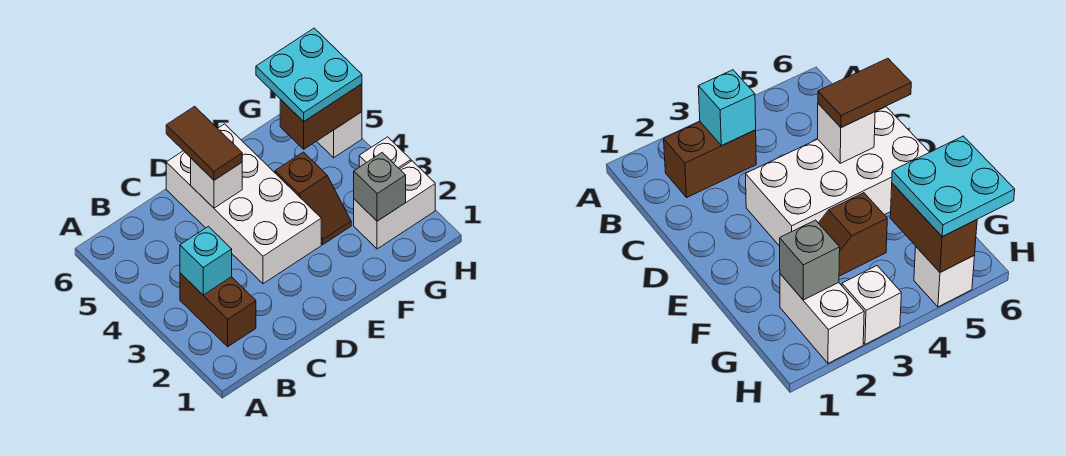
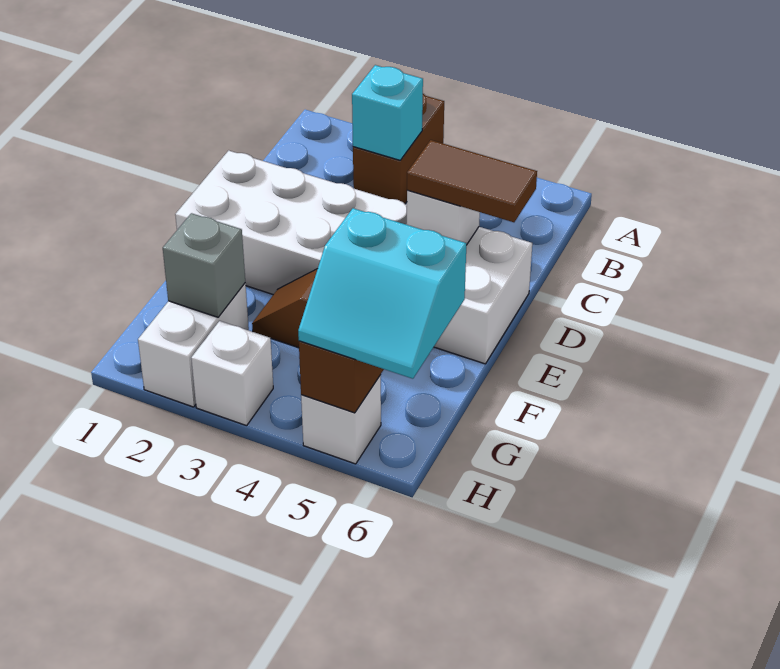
brown 1x2 brick [180,273,256,347] -> brown 1x2 brick turned to [353,94,444,204]
white 2x4 brick [166,124,321,284] -> white 2x6 brick [175,151,532,364]
cyan 2x2 plate [256,28,362,122] -> cyan 2x2 slope [298,208,466,379]

